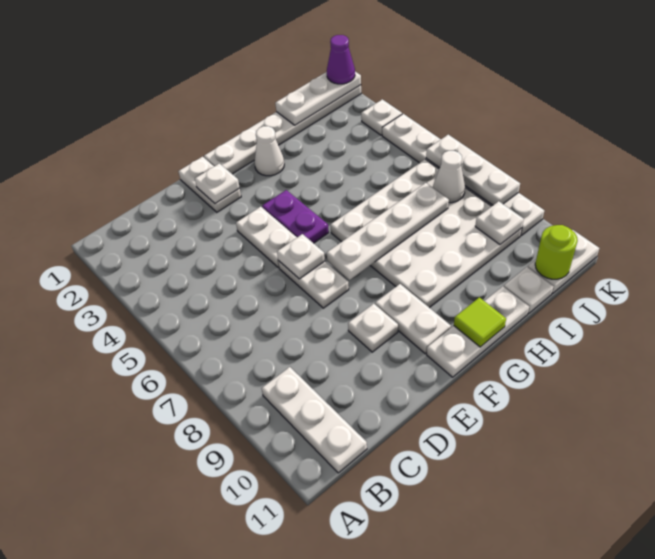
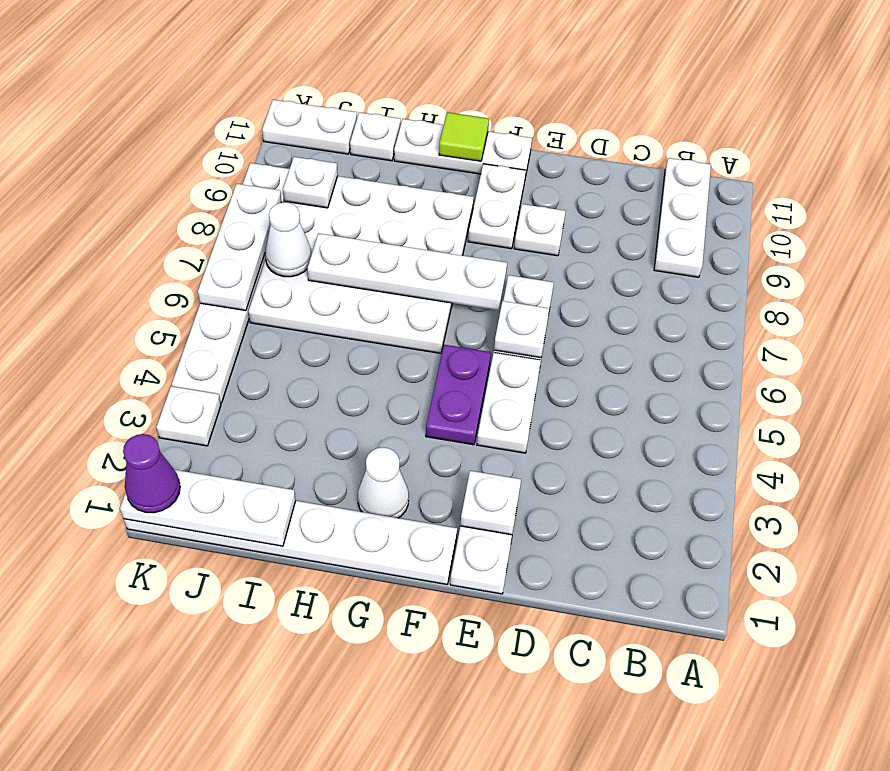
lime 1x1 round brick [535,225,578,279] -> none

